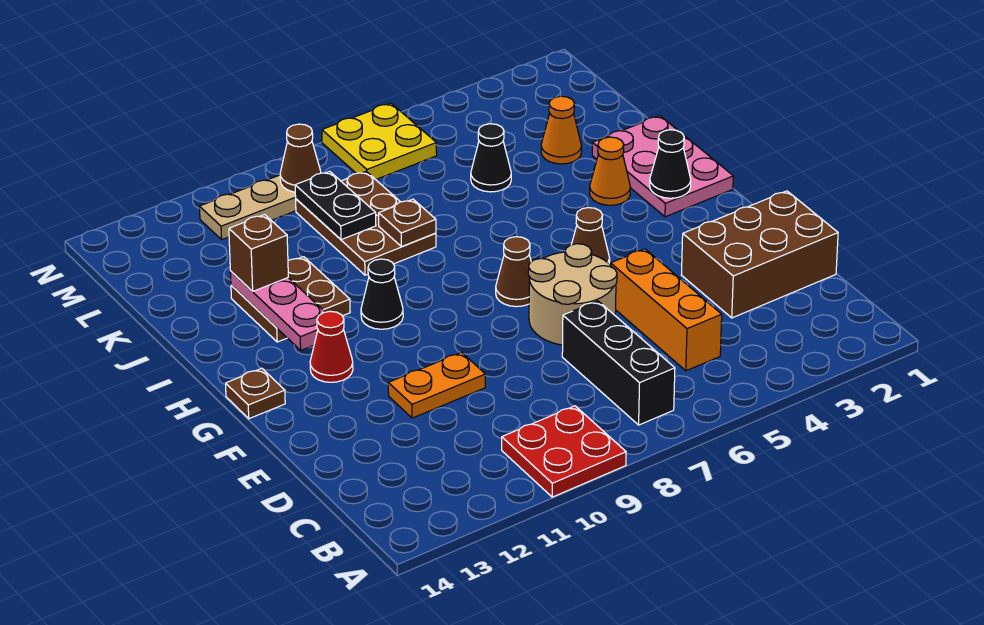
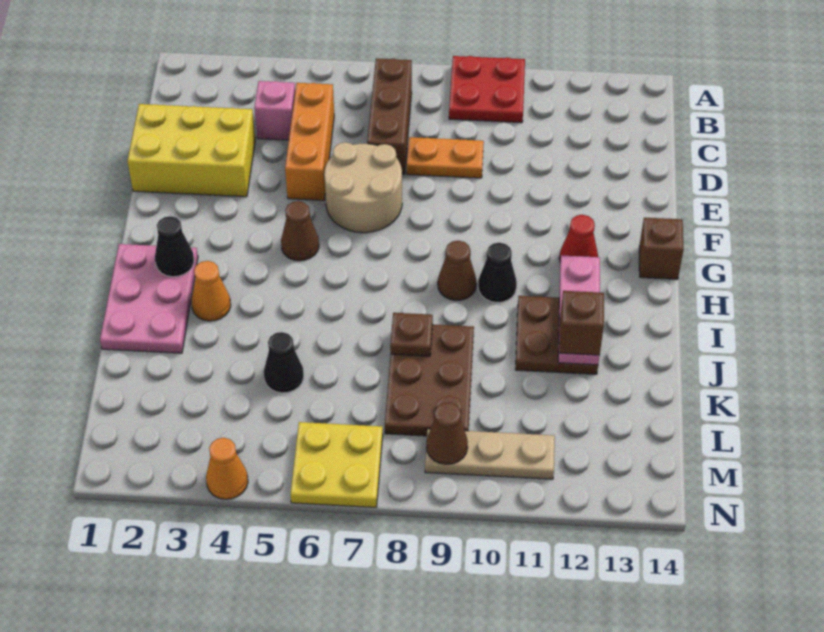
black 1x3 brick [562,301,675,425] -> brown 1x3 brick [367,59,412,174]
none -> pink 1x1 brick [254,81,295,140]
brown 2x3 brick [681,191,838,318] -> yellow 2x3 brick [127,104,255,197]
orange 1x2 plate [388,352,485,418] -> orange 1x2 plate moved to [407,137,484,178]
brown 1x1 cone [496,237,531,307] -> brown 1x1 cone moved to [438,241,476,300]
brown 1x1 plate [226,368,285,419] -> brown 1x1 brick [639,218,684,279]
orange 1x1 cone [541,96,582,164] -> orange 1x1 cone moved to [206,438,248,499]
black 1x2 plate [295,171,376,240] -> none

